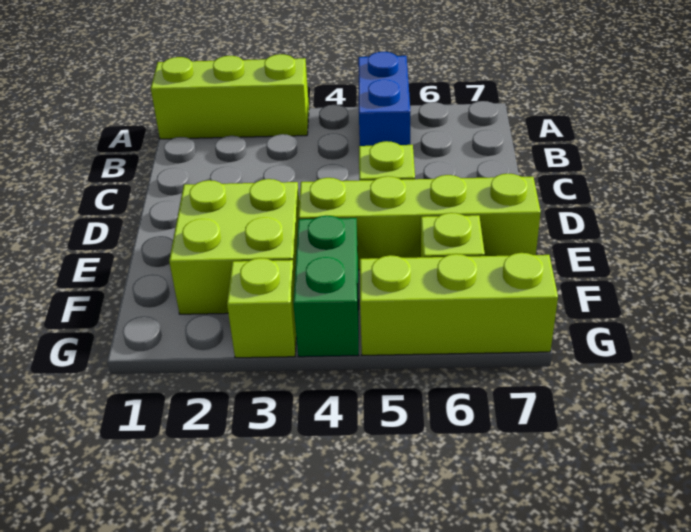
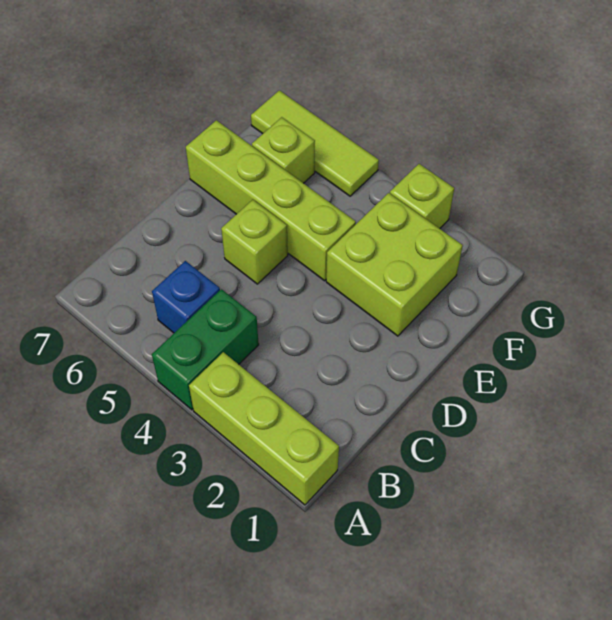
blue 1x2 brick [358,52,411,146] -> blue 1x1 brick [152,261,220,333]
green 1x2 brick [293,215,359,357] -> green 1x2 brick moved to [152,289,259,410]
lime 1x3 brick [360,253,558,355] -> lime 1x3 tile [251,90,379,196]

